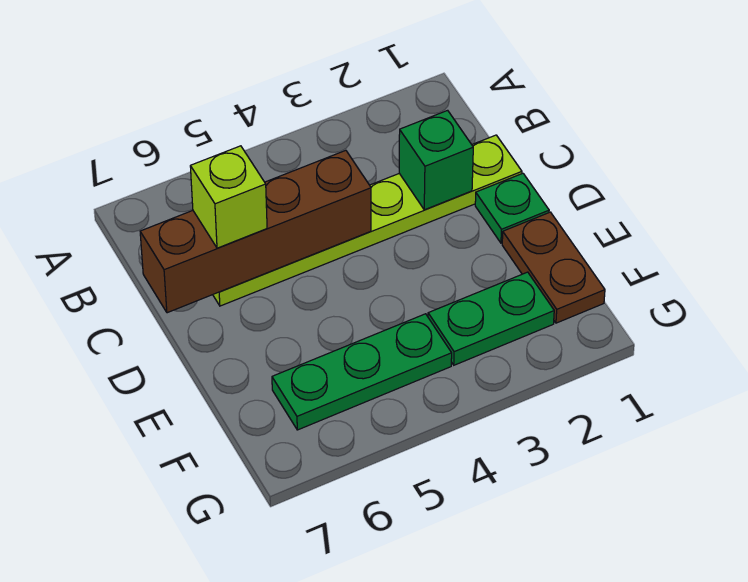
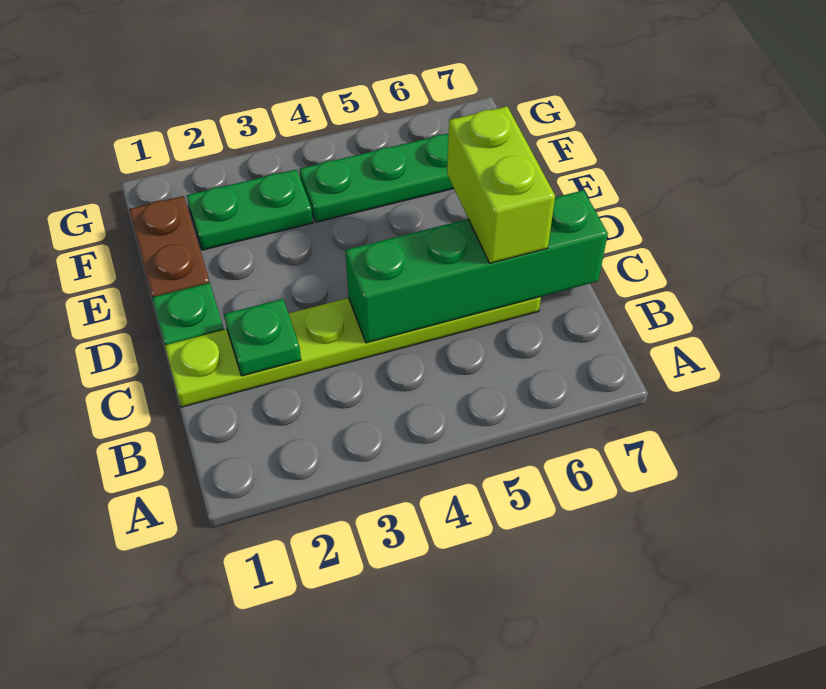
green 1x1 brick [399,110,473,210] -> green 1x1 plate [224,299,301,376]
brown 1x4 brick [140,150,371,313] -> green 1x4 brick [345,190,608,343]
lime 1x1 brick [190,146,267,248] -> lime 1x2 brick [447,106,555,263]

